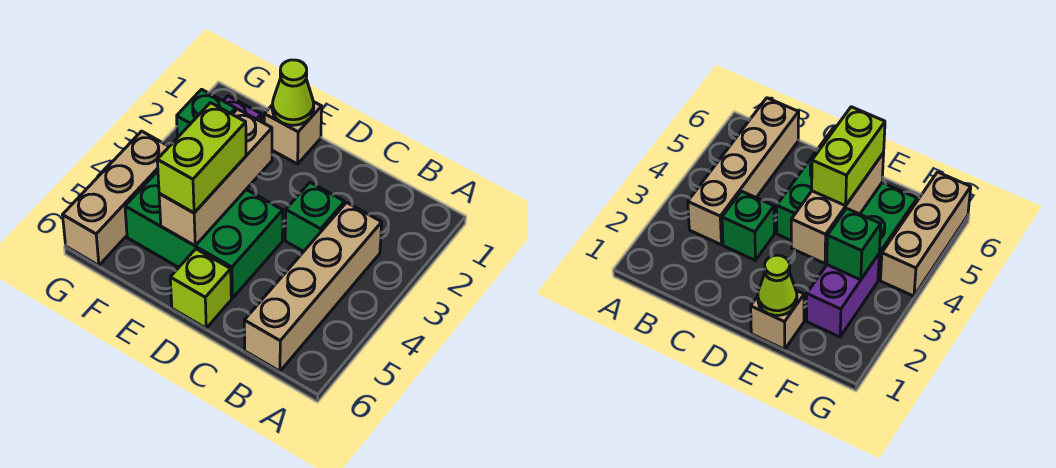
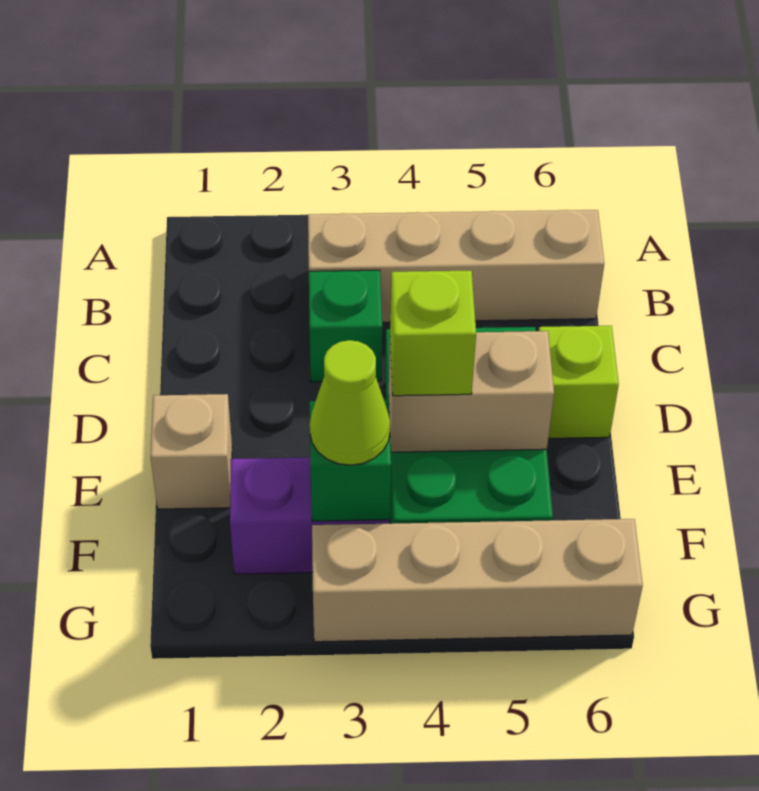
lime 1x1 cone [272,60,314,125] -> lime 1x1 cone moved to [310,340,390,465]
tan 1x3 brick [159,109,272,246] -> tan 1x2 brick [389,331,554,452]
lime 1x2 brick [157,103,246,213] -> lime 1x1 brick [390,271,476,396]
tan 1x3 brick [63,131,169,265] -> tan 1x4 brick [312,519,643,642]

